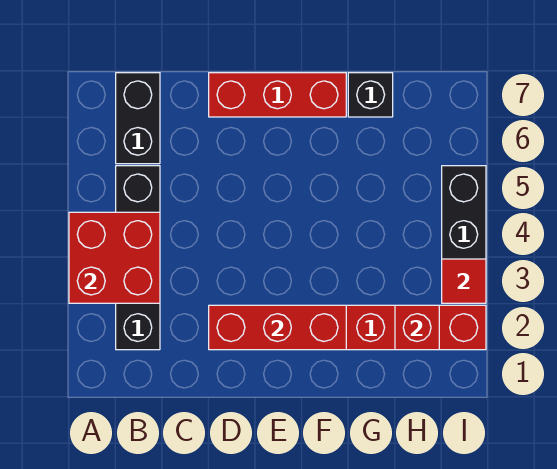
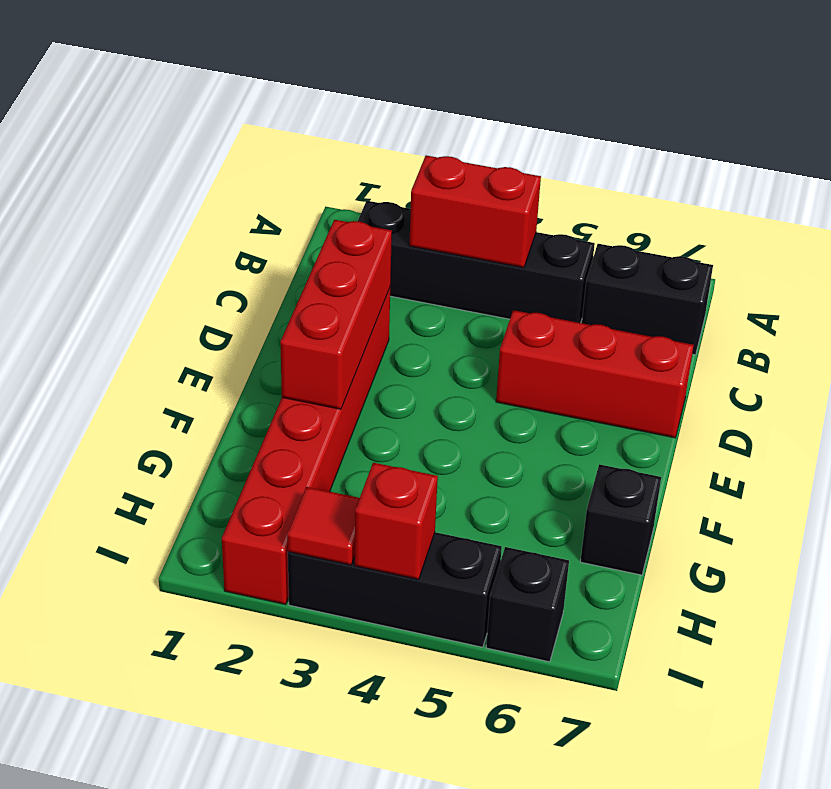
red 2x2 brick [69,212,160,303] -> red 1x2 brick [409,155,541,268]
red 1x3 brick [209,73,346,117] -> red 1x3 brick turned to [496,310,694,438]
red 1x1 brick [395,305,439,350] -> red 1x1 brick moved to [355,463,438,579]
none -> black 1x1 brick [486,547,569,662]

